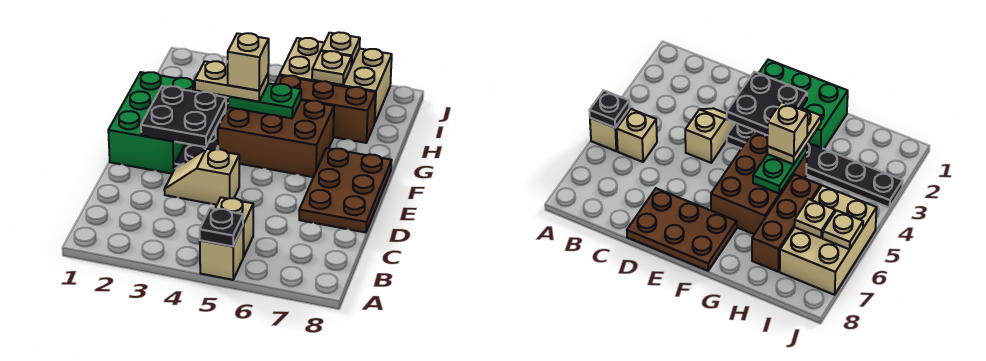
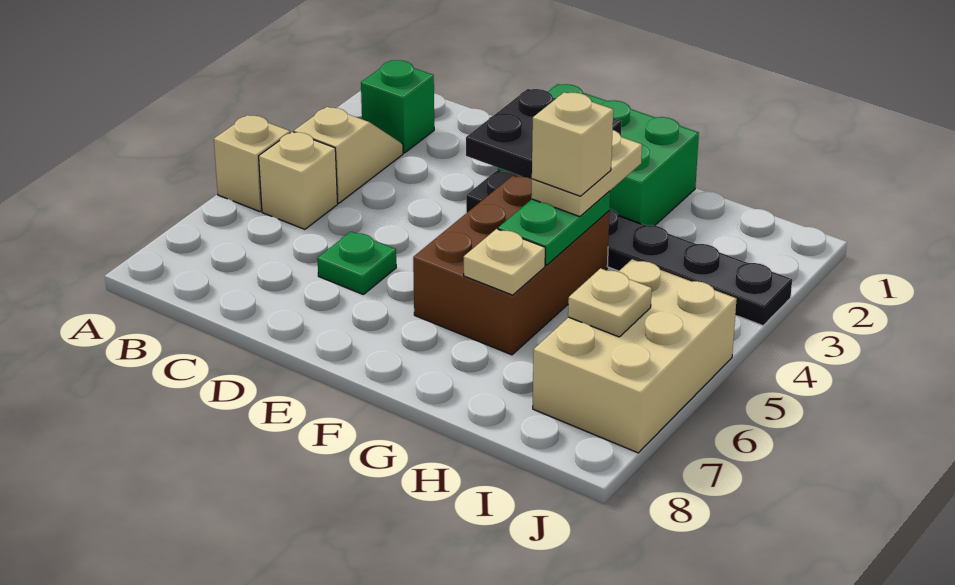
black 1x1 plate [200,208,243,246] -> none
none -> green 1x1 brick [361,60,434,153]
tan 1x2 slope [164,149,239,205] -> tan 1x2 slope moved to [294,107,403,203]
none -> green 1x1 plate [318,232,396,294]
brown 2x3 plate [299,148,392,232] -> none
brown 1x3 brick [275,75,376,143] -> none
tan 1x1 plate [321,32,360,66] -> tan 1x1 plate moved to [464,229,545,295]

